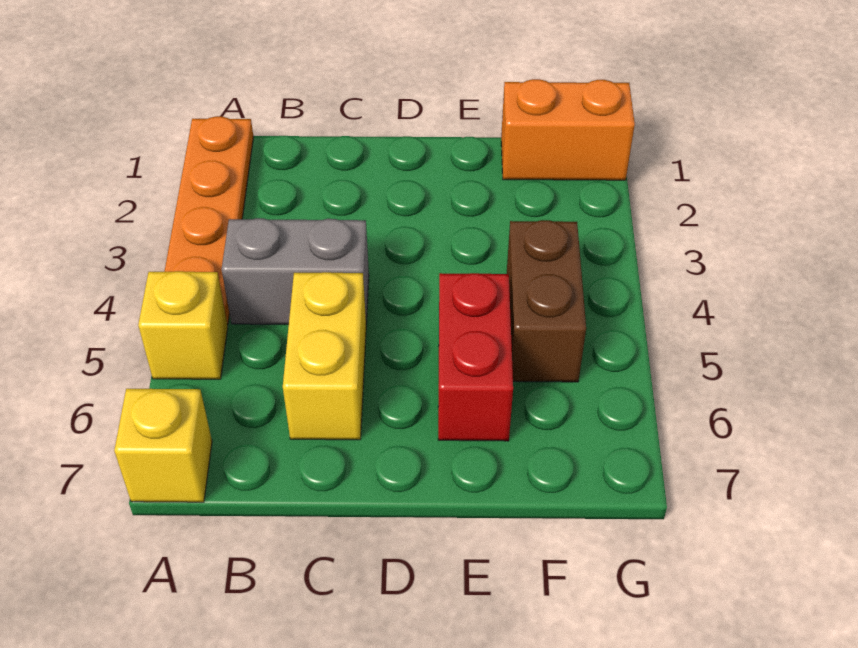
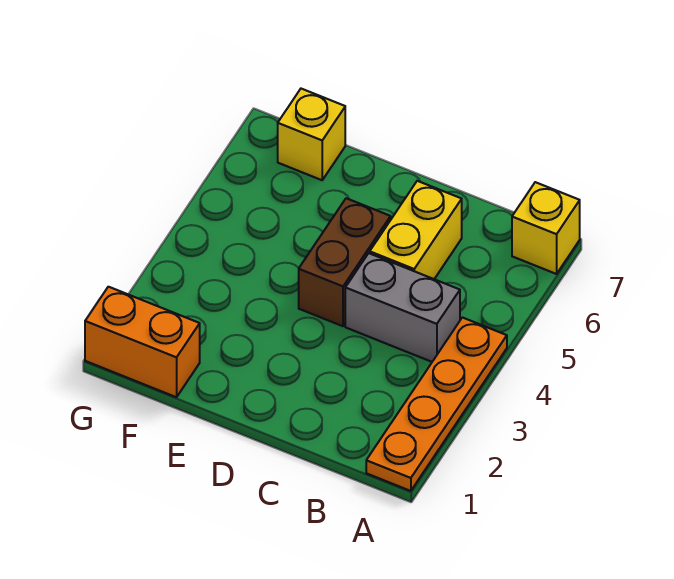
yellow 1x1 brick [138,271,228,379] -> yellow 1x1 brick moved to [278,89,345,180]
red 1x2 brick [438,273,513,441] -> none
brown 1x2 brick [507,220,586,382] -> brown 1x2 brick moved to [299,198,391,326]

